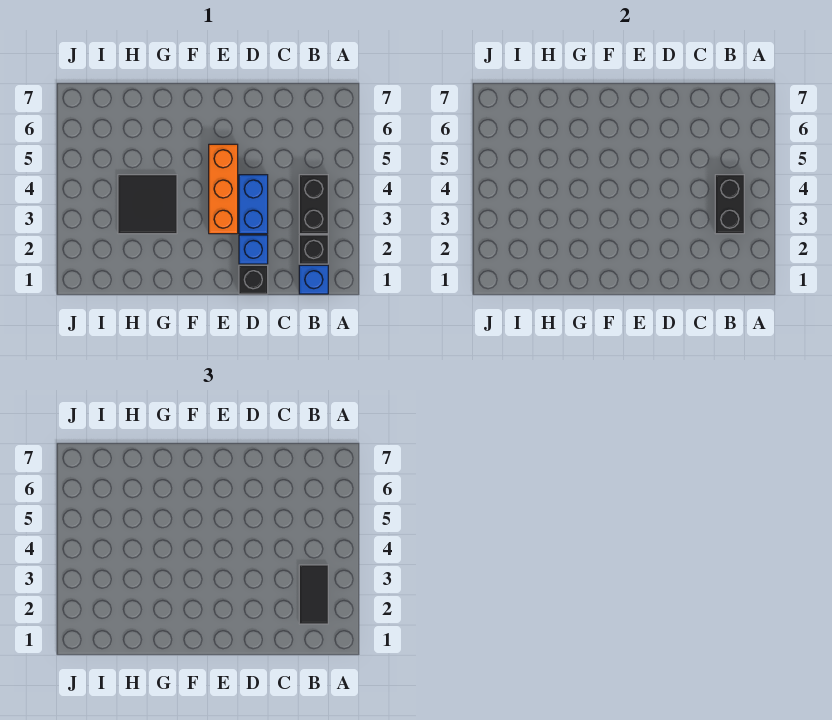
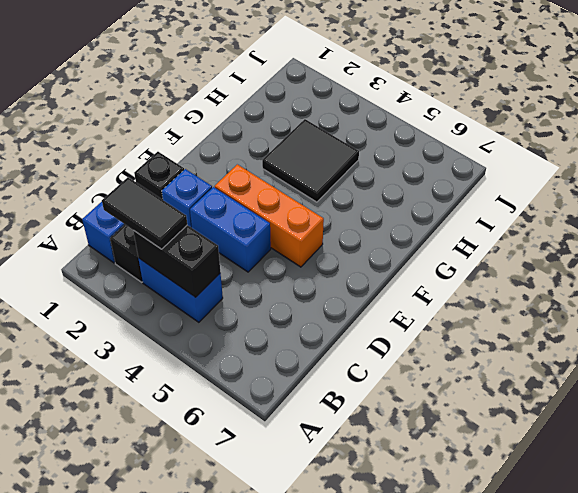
black 1x2 brick [299,175,328,234] -> blue 1x2 brick [138,258,223,322]

